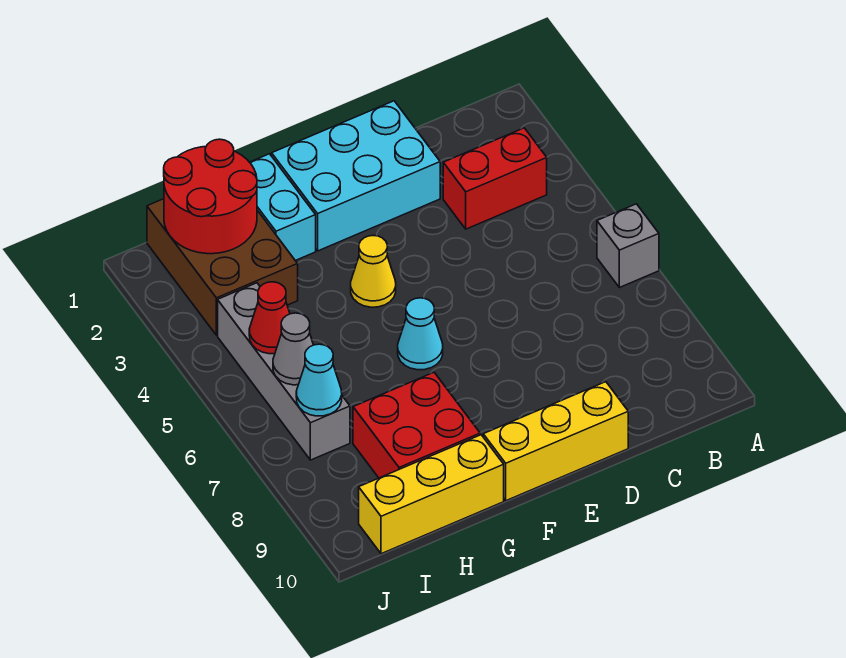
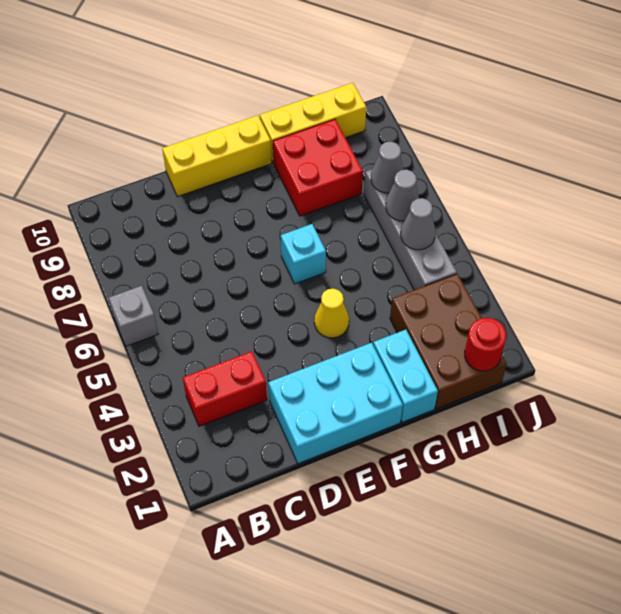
cyan 1x1 cone [398,298,443,370] -> cyan 1x1 brick [281,224,326,284]
red 2x2 round brick [164,139,257,254] -> red 1x1 round brick [465,318,506,371]
red 1x1 cone [249,282,290,354] -> grey 1x1 cone [401,198,436,250]
cyan 1x1 cone [296,344,342,416] -> grey 1x1 cone [371,142,404,193]

